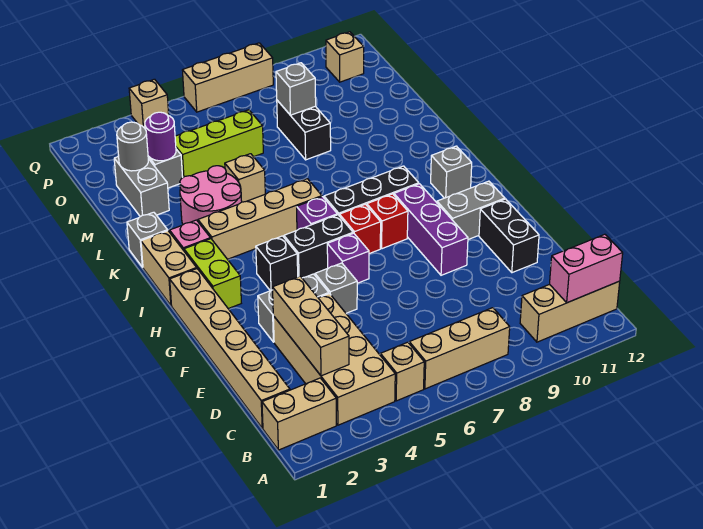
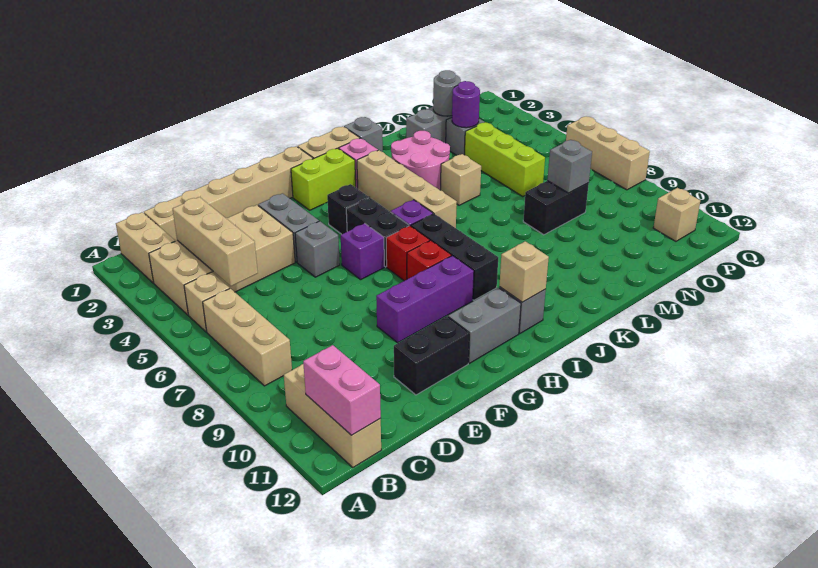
tan 1x3 brick [273,276,349,376] -> tan 1x3 brick turned to [173,197,258,286]
grey 1x2 brick [437,181,505,240] -> grey 1x2 brick turned to [448,288,521,363]
tan 1x1 brick [129,79,169,128] -> tan 1x1 brick moved to [499,241,549,302]

